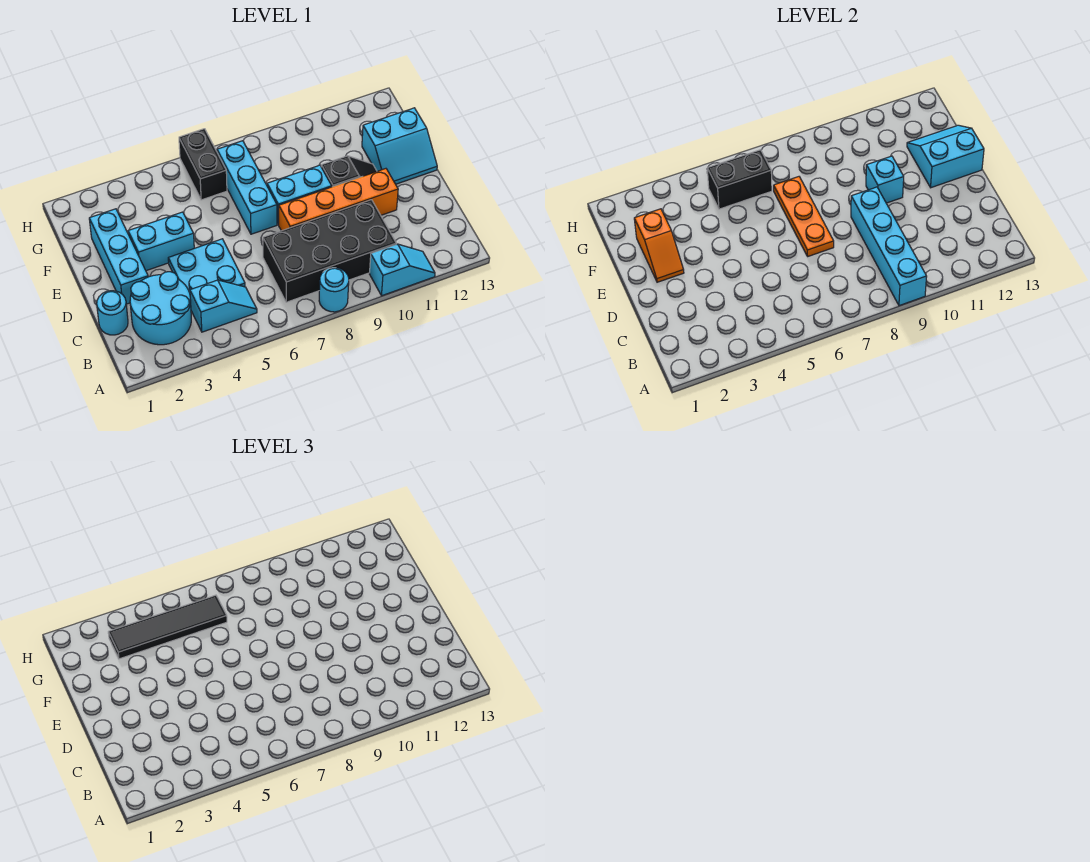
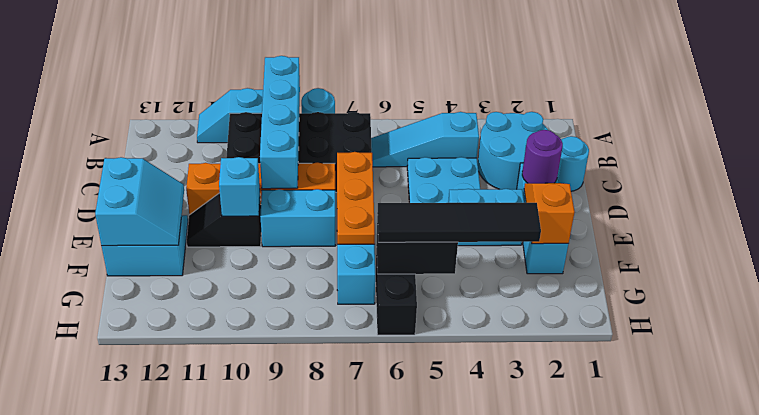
cyan 1x2 slope [190,280,257,332] -> cyan 1x3 slope [371,112,479,167]
none -> purple 1x1 round brick [522,130,563,183]
cyan 2x2 slope [907,125,984,188] -> cyan 2x2 slope turned to [95,157,184,246]

